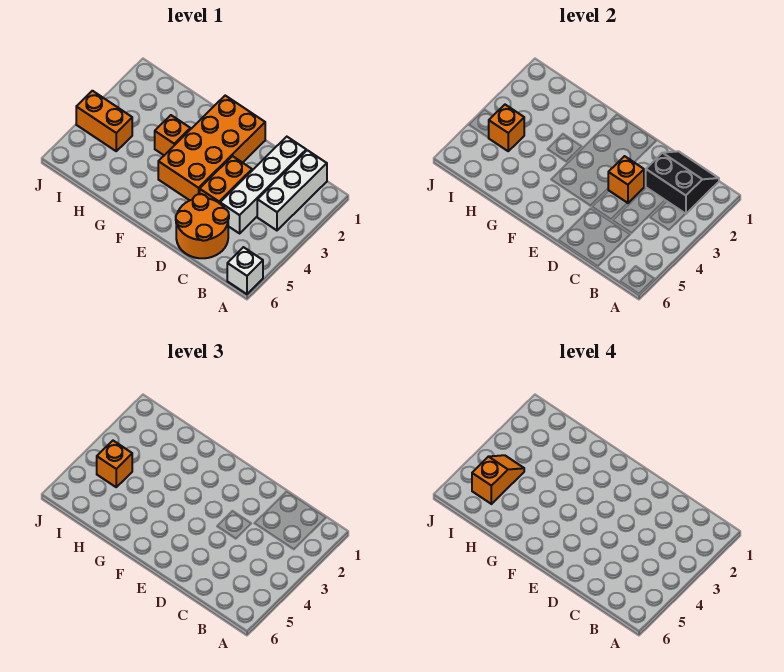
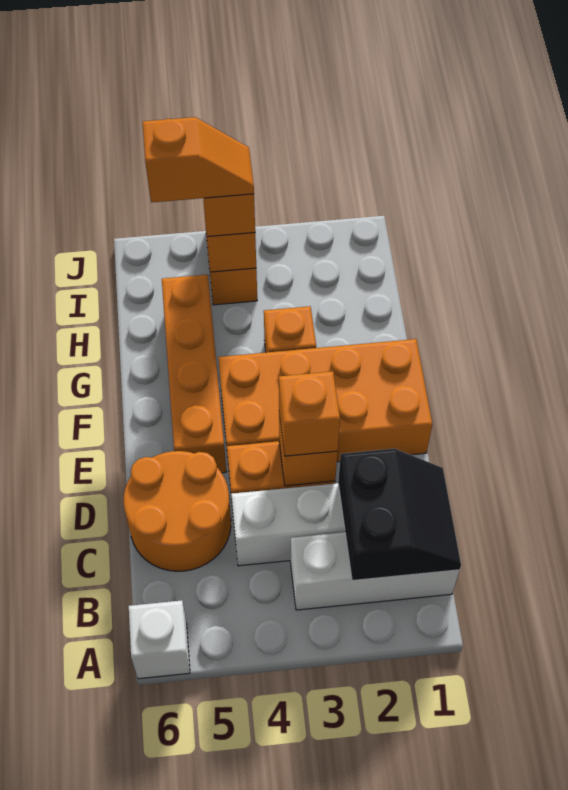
none -> orange 1x1 brick [279,371,340,456]
none -> orange 1x4 brick [162,275,226,473]

